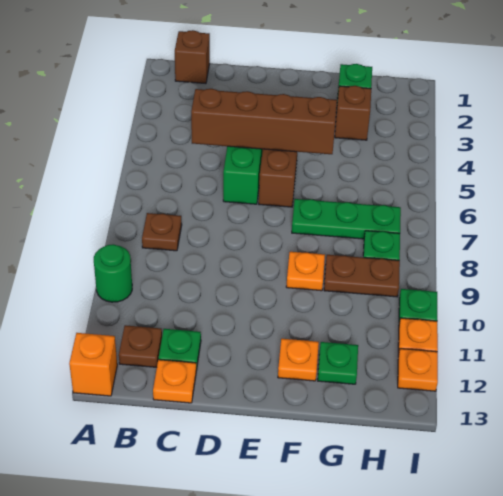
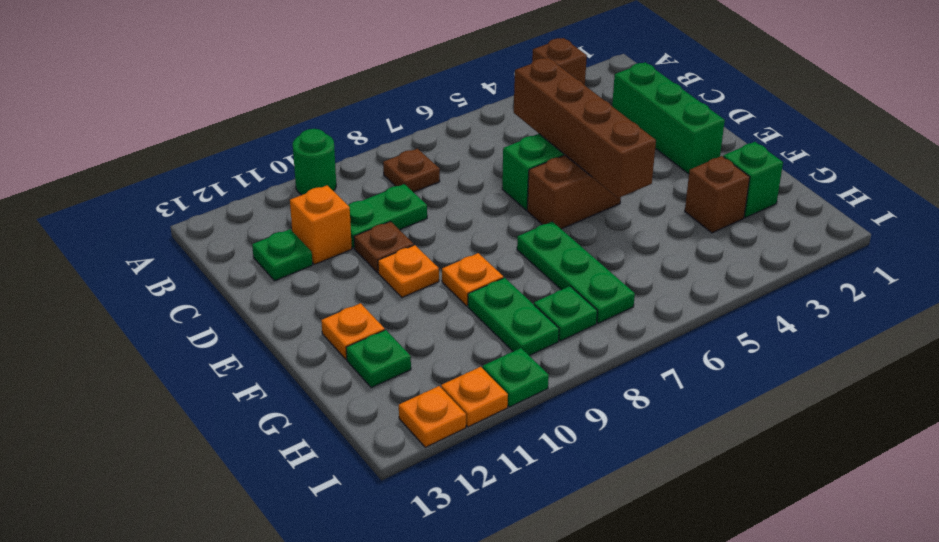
orange 1x1 brick [69,333,117,396] -> orange 1x1 brick moved to [290,185,352,264]
brown 1x1 brick [175,30,210,84] -> brown 1x1 brick moved to [532,38,587,85]
brown 1x1 plate [119,325,162,367] -> brown 1x1 plate moved to [354,222,414,273]
none -> green 1x3 brick [612,62,725,174]
none -> green 1x2 plate [348,184,427,248]
orange 1x1 plate [153,360,196,403] -> orange 1x1 plate moved to [378,245,439,297]
brown 1x2 plate [324,255,400,297] -> green 1x2 plate [468,278,559,356]

